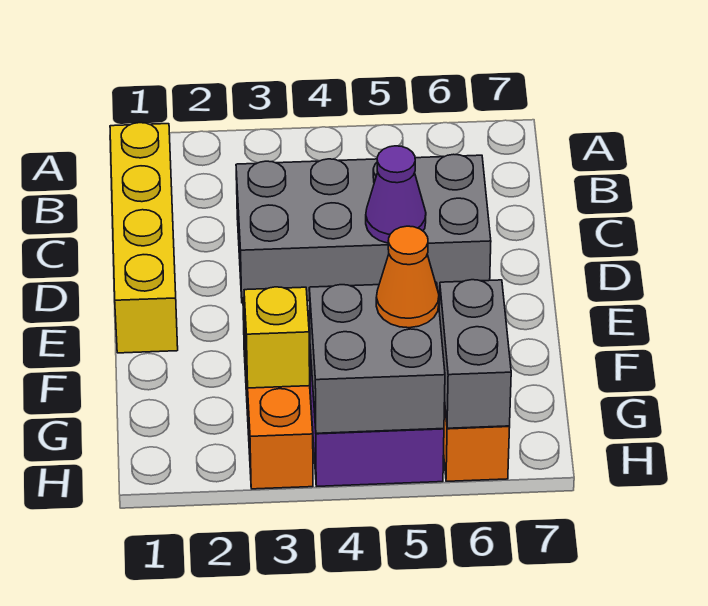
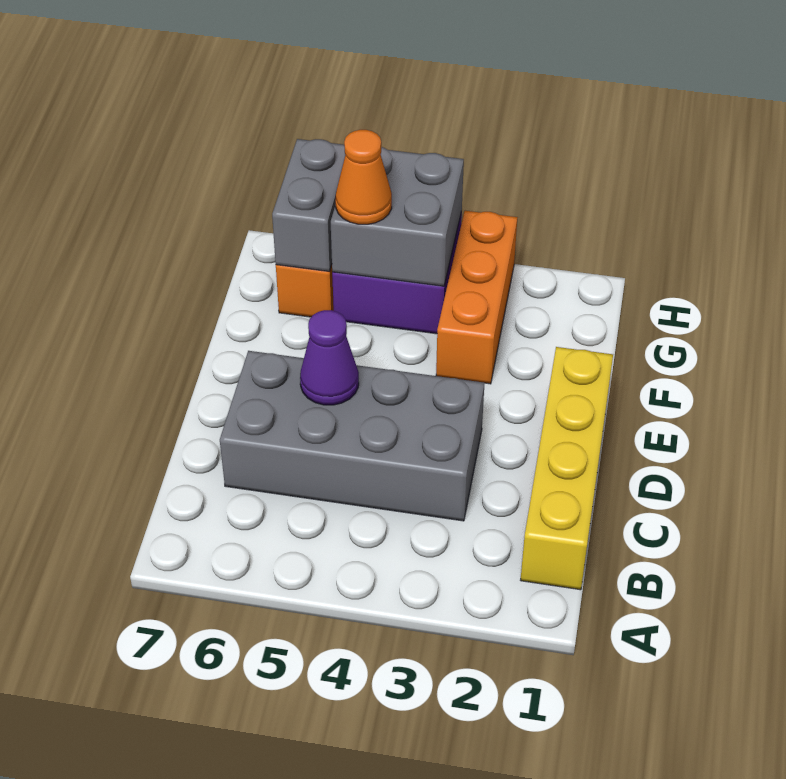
yellow 1x1 brick [244,287,310,388] -> none

